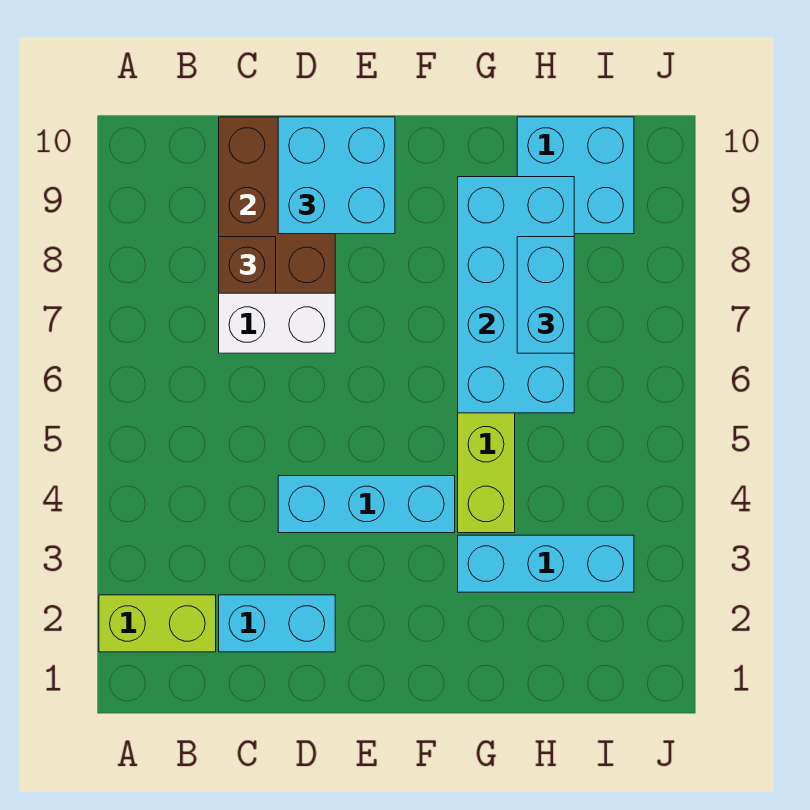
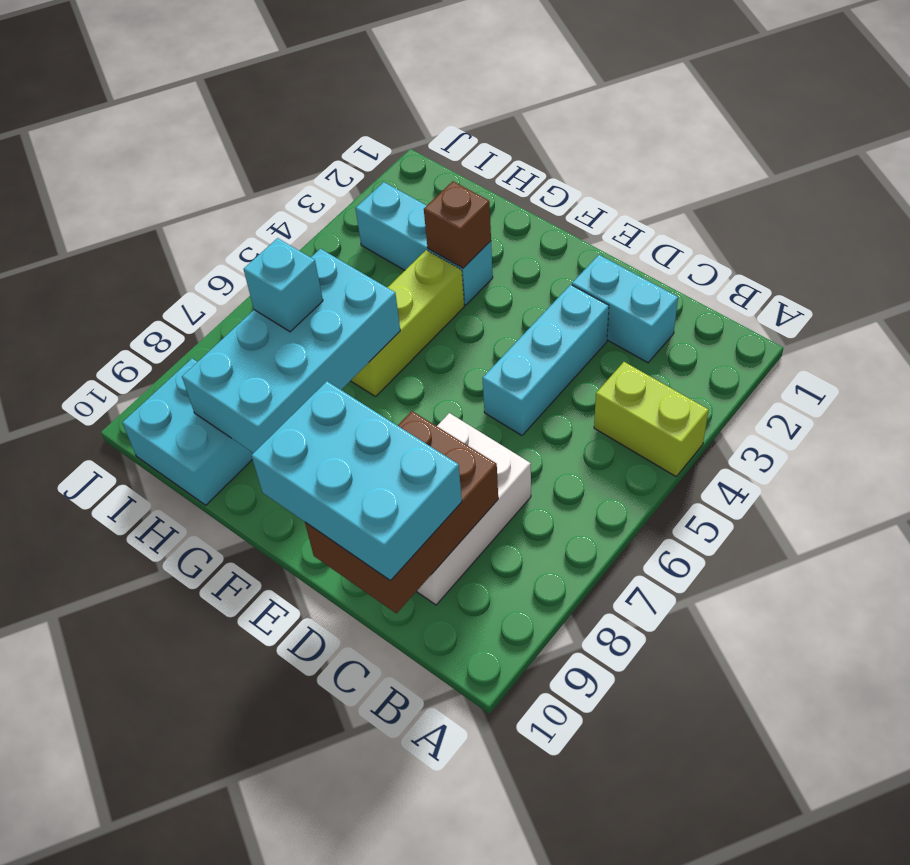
lime 1x2 brick [99,595,216,652] -> lime 1x2 brick moved to [594,362,709,476]
brown 1x1 brick [219,237,276,293] -> brown 1x1 brick moved to [424,181,491,268]
cyan 1x3 brick [278,476,455,533] -> cyan 1x3 brick turned to [483,285,609,435]
cyan 2x2 brick [278,117,395,234] -> cyan 2x3 brick [252,381,462,581]
cyan 1x2 brick [517,237,574,353] -> cyan 1x1 brick [244,238,323,332]

